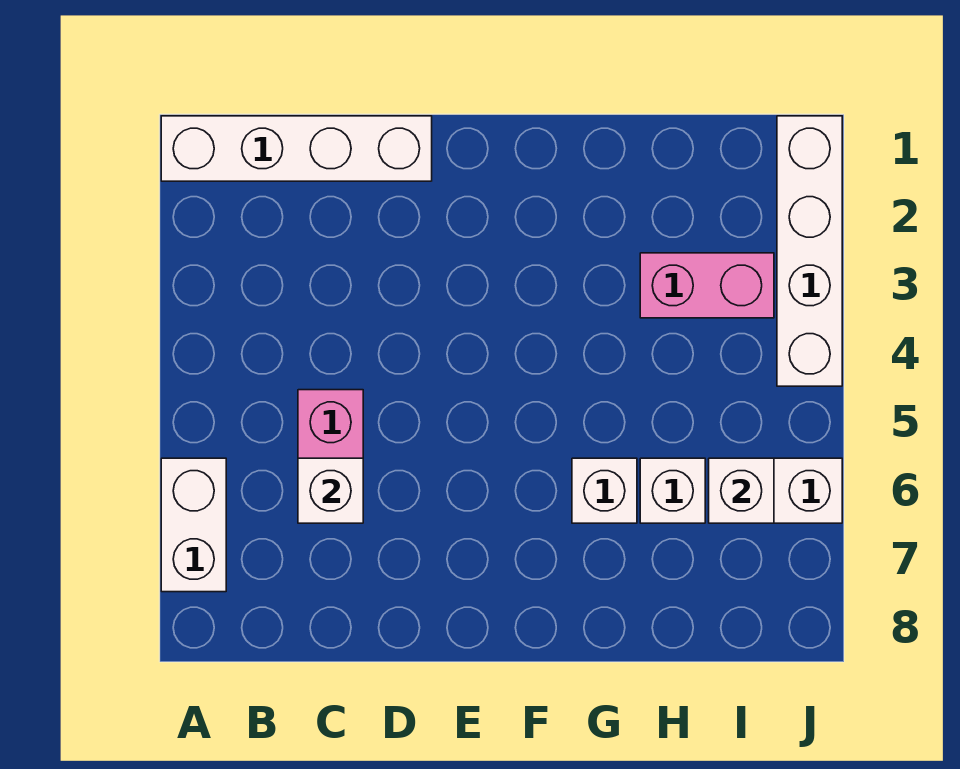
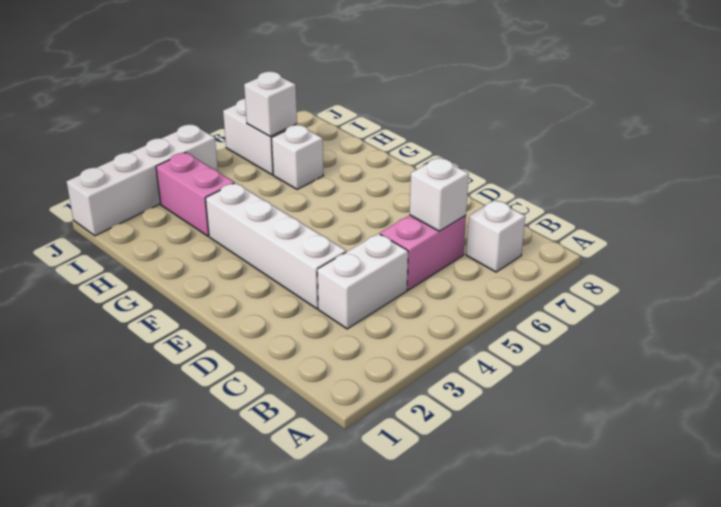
white 1x4 brick [161,116,432,181] -> white 1x4 brick moved to [205,183,346,309]
white 1x2 brick [161,458,226,592] -> white 1x2 brick moved to [317,233,408,329]
white 1x1 brick [572,458,637,523] -> white 1x1 brick moved to [466,200,525,272]

